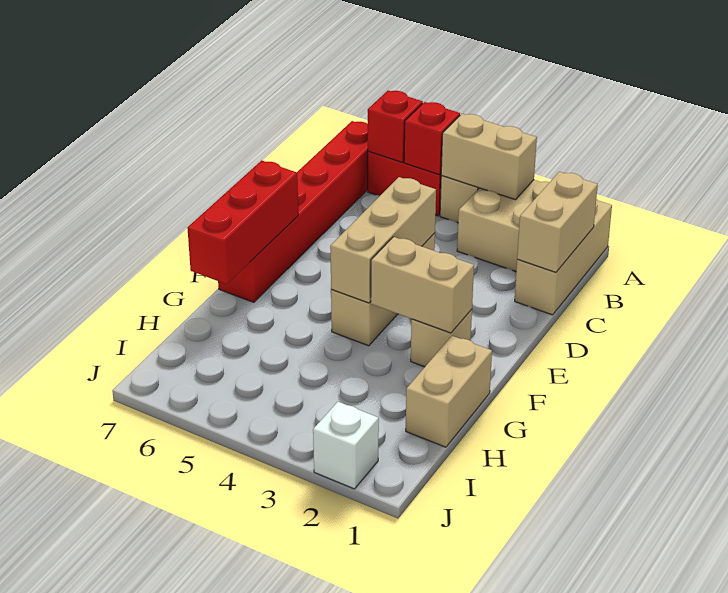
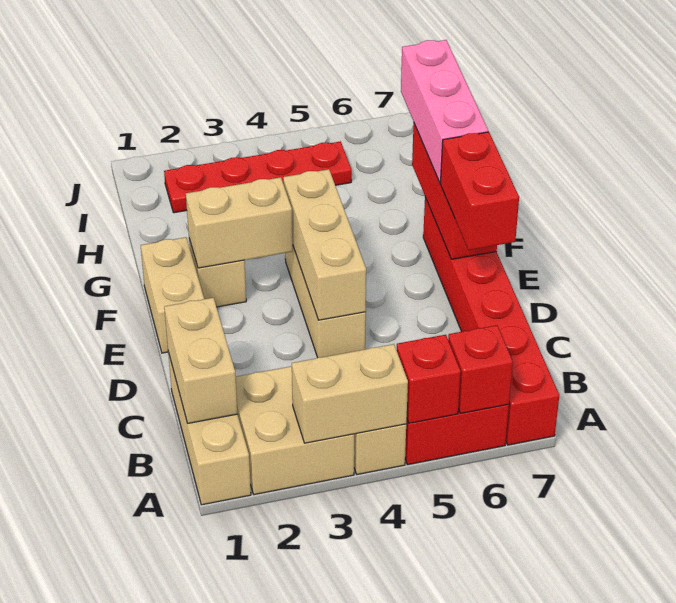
none -> red 1x2 brick [440,132,519,250]
none -> pink 1x3 brick [401,40,488,183]
tan 1x2 brick [406,336,492,447] -> tan 1x2 brick moved to [141,237,204,353]
none -> red 1x4 plate [164,141,352,213]
white 1x1 brick [313,402,379,489] -> none

